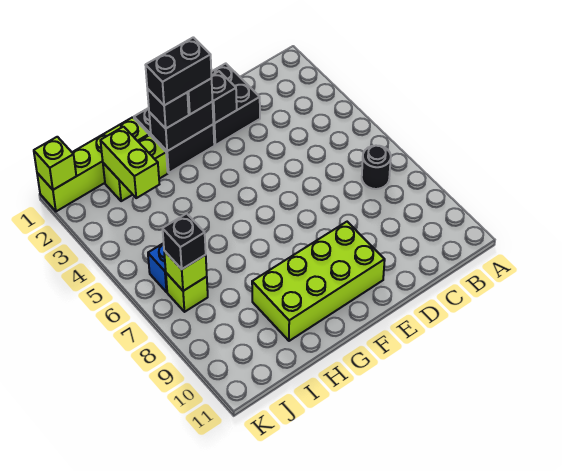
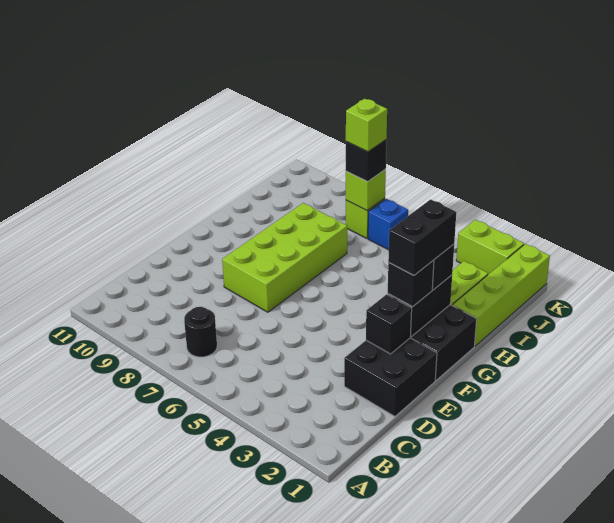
lime 2x4 brick [252,222,385,341] -> lime 2x4 brick moved to [222,203,347,312]
lime 1x2 brick [100,127,159,198] -> lime 1x2 brick moved to [456,220,524,274]
lime 1x1 brick [34,137,76,190] -> lime 1x1 brick moved to [346,99,387,152]

